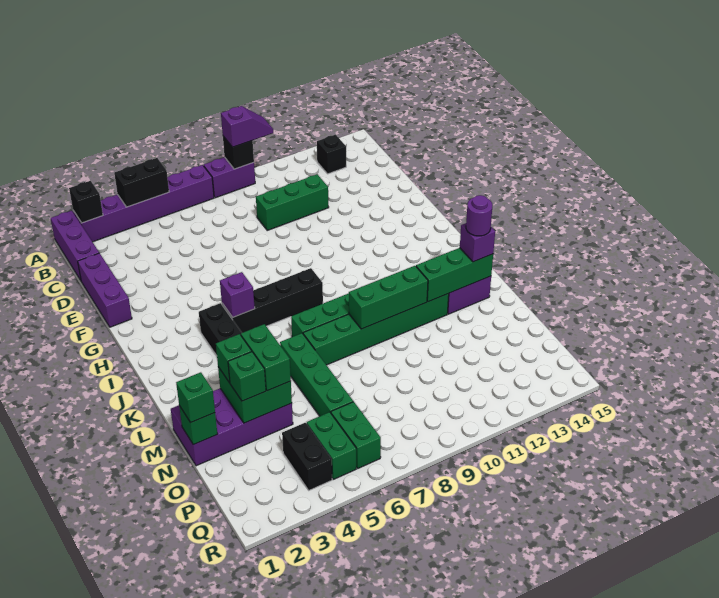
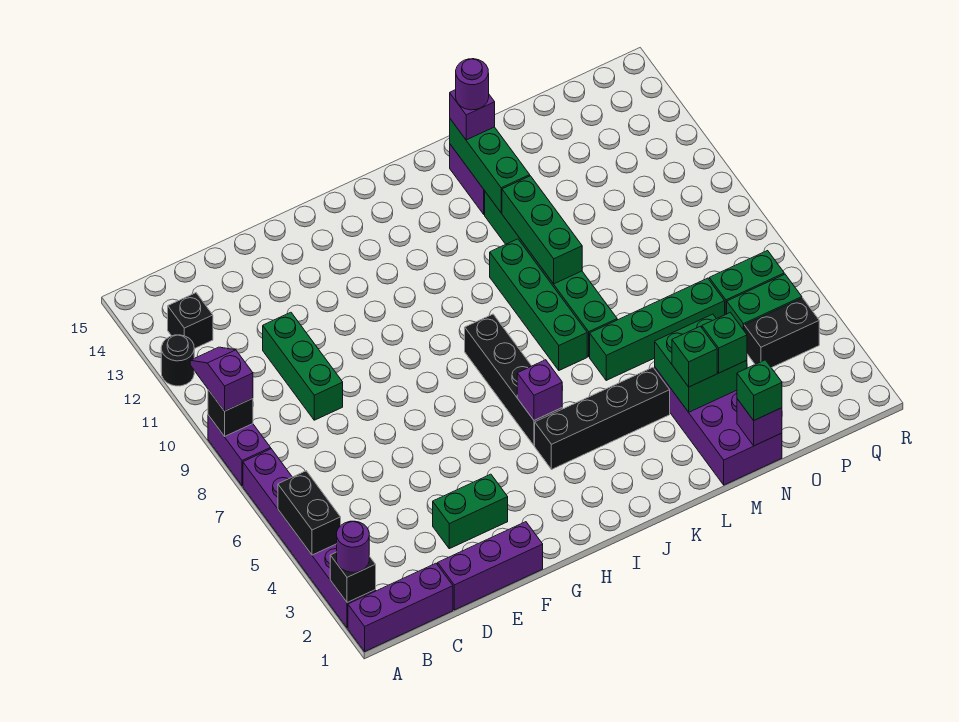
none -> purple 1x1 round brick [337,521,369,572]
none -> black 1x1 round brick [161,335,194,386]
green 1x2 brick [241,324,291,391] -> green 1x2 brick moved to [433,474,508,549]
green 1x1 brick [179,406,217,445] -> purple 1x1 brick [737,399,782,446]

